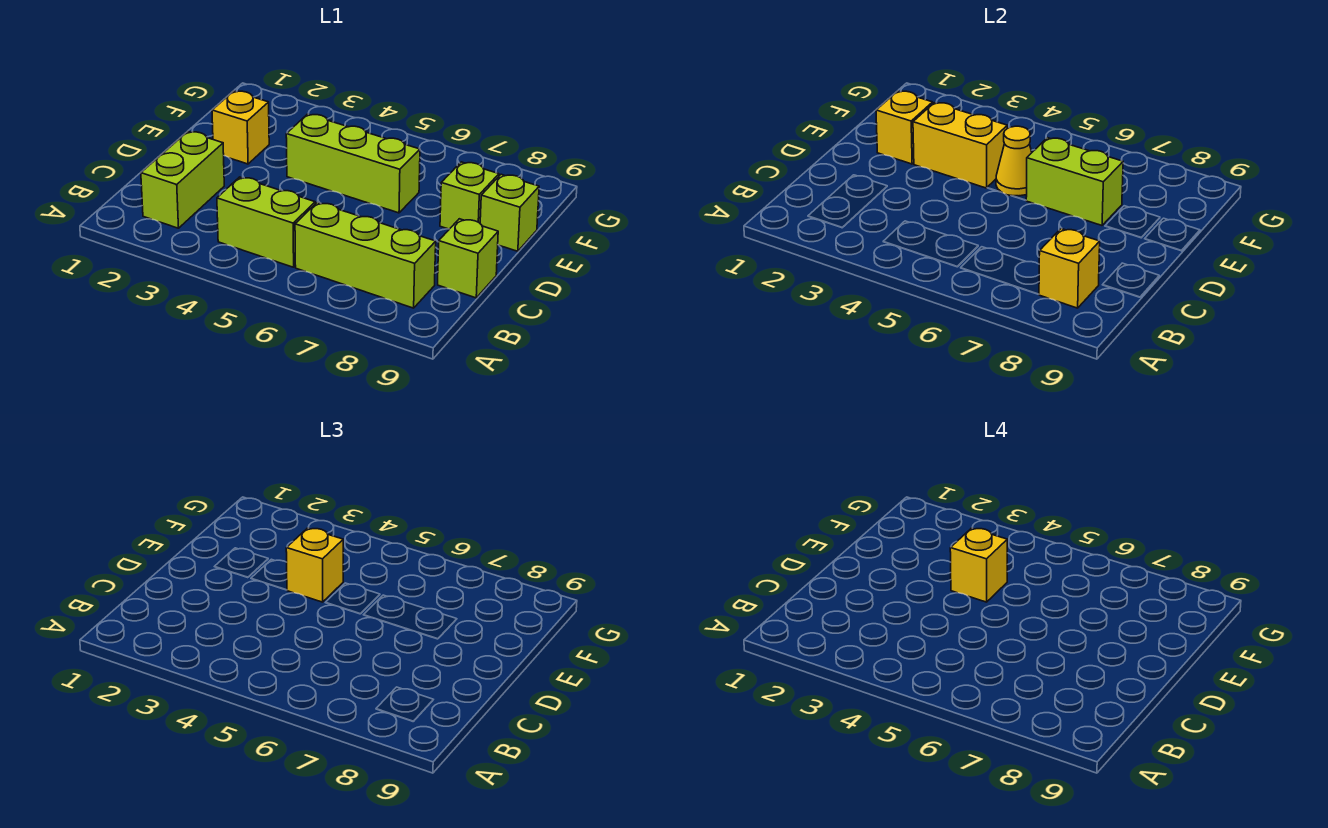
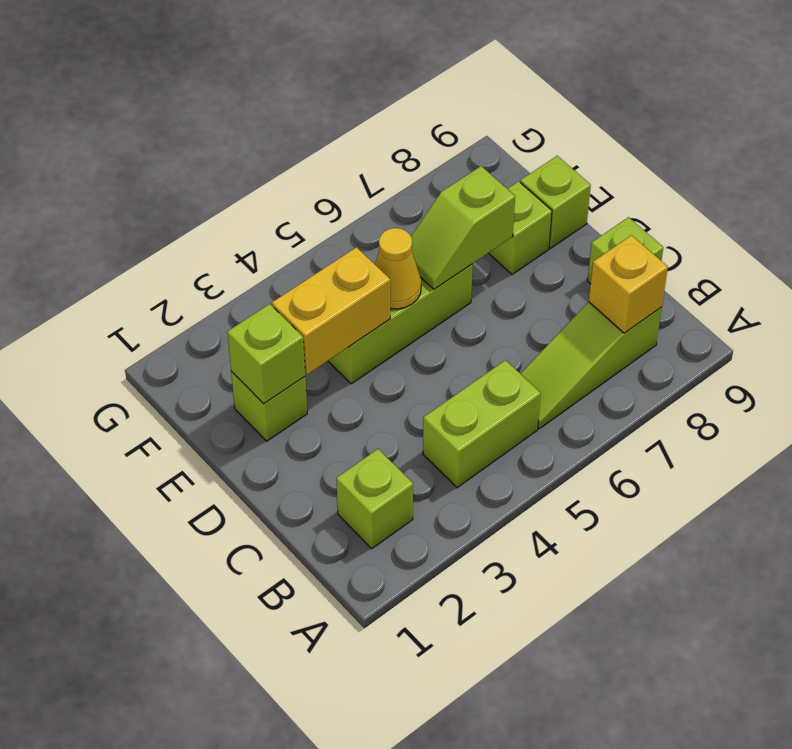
lime 1x2 brick [141,132,224,228] -> lime 1x1 brick [336,449,413,549]
lime 1x3 brick [295,202,436,308] -> lime 1x3 slope [521,302,662,428]
yellow 1x1 brick [212,91,269,164] -> lime 1x1 brick [231,371,307,441]
yellow 1x1 brick [876,91,933,164] -> lime 1x1 brick [227,304,305,404]
yellow 1x1 brick [286,528,343,602] -> none
yellow 1x1 brick [950,528,1007,602] -> none
lime 1x2 brick [1026,138,1123,225] -> lime 1x2 slope [411,166,515,289]

